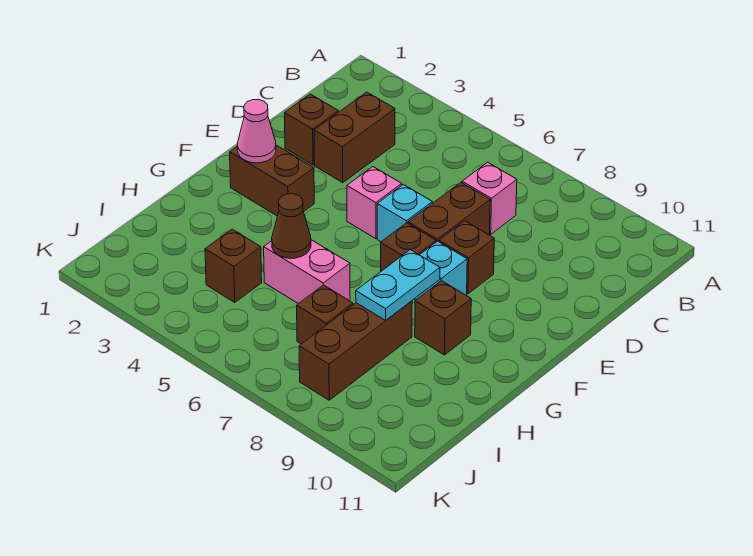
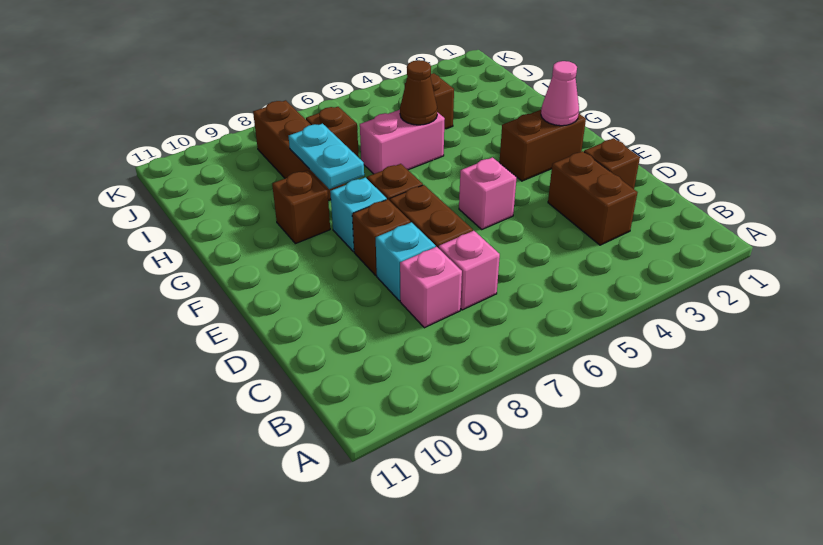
none -> pink 1x1 brick [400,247,462,328]
cyan 1x1 brick [377,184,432,242] -> cyan 1x1 brick moved to [376,222,436,301]

